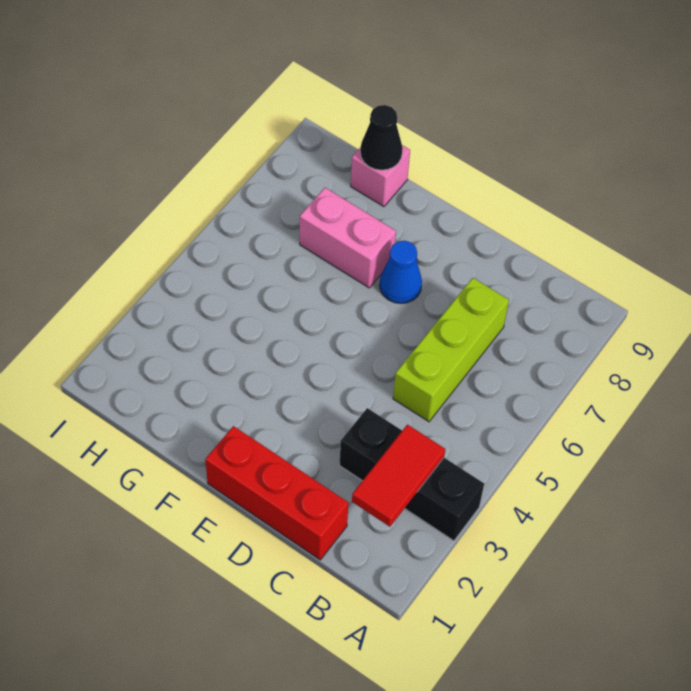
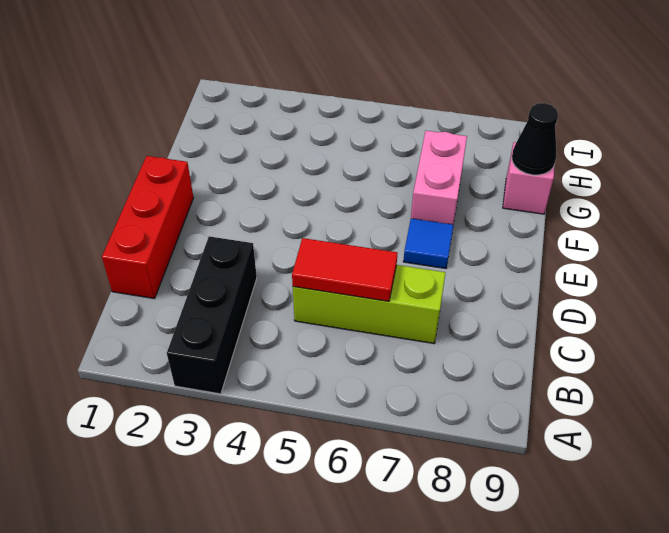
red 1x2 tile [352,425,445,527] -> red 1x2 tile moved to [292,238,398,301]
blue 1x1 cone [379,241,422,304] -> blue 1x1 tile [403,218,453,268]

